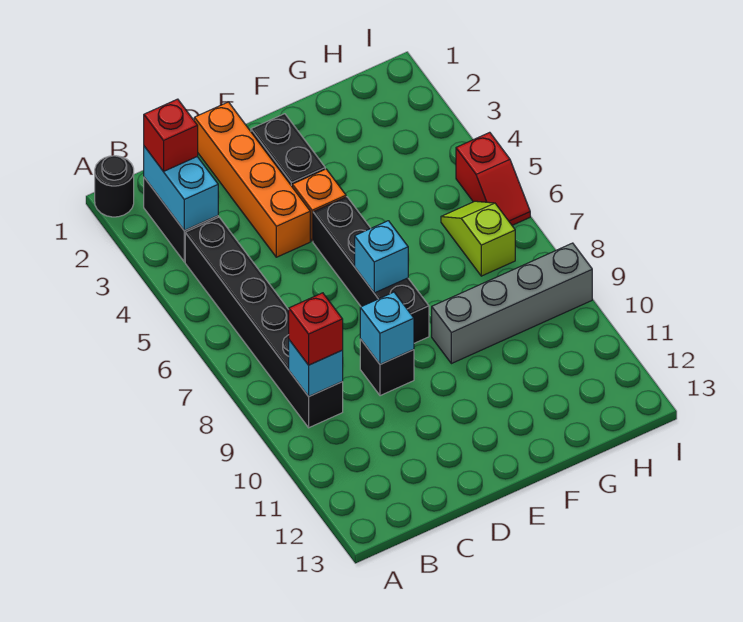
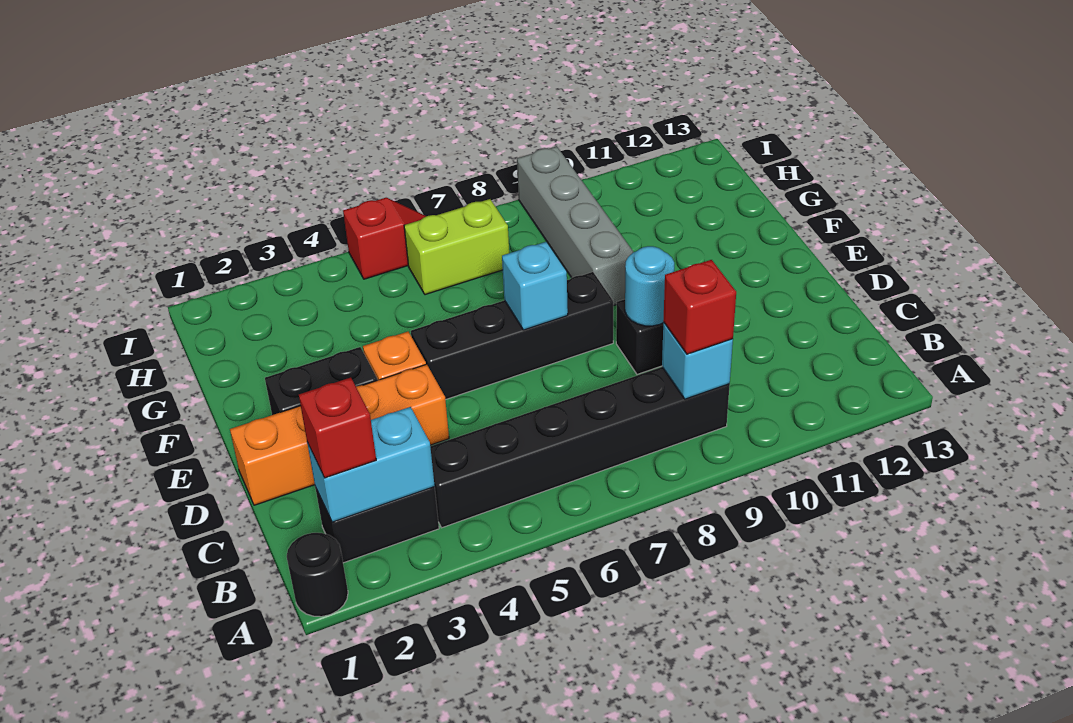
cyan 1x1 brick [360,292,414,364] -> cyan 1x1 round brick [625,246,674,326]
lime 1x2 slope [441,201,515,276] -> lime 1x2 brick [404,199,509,295]

